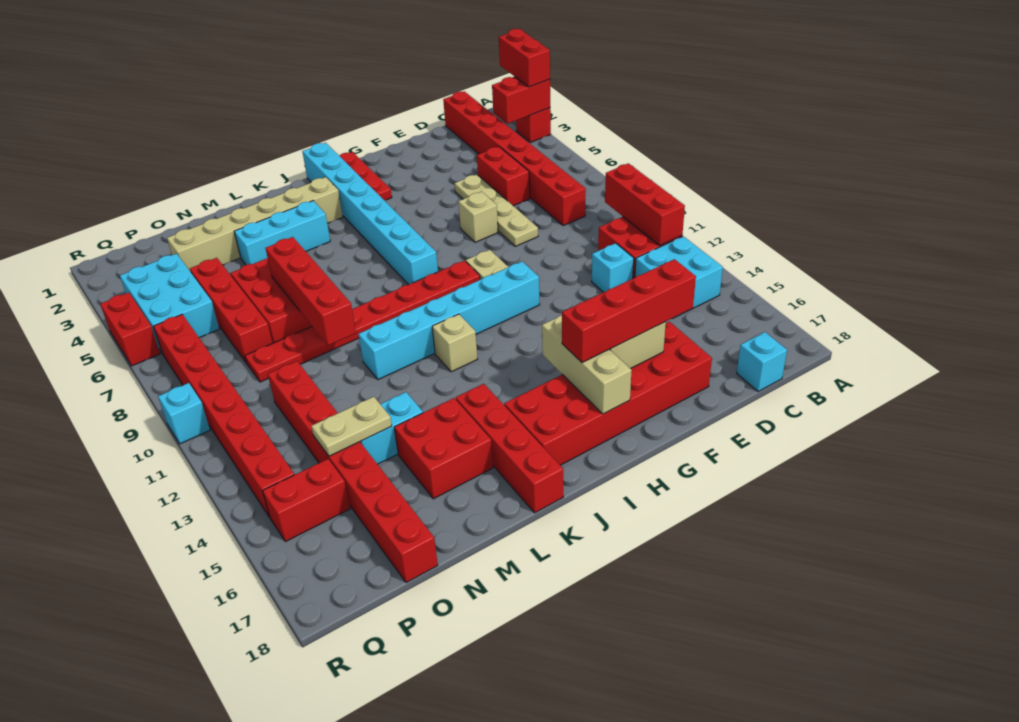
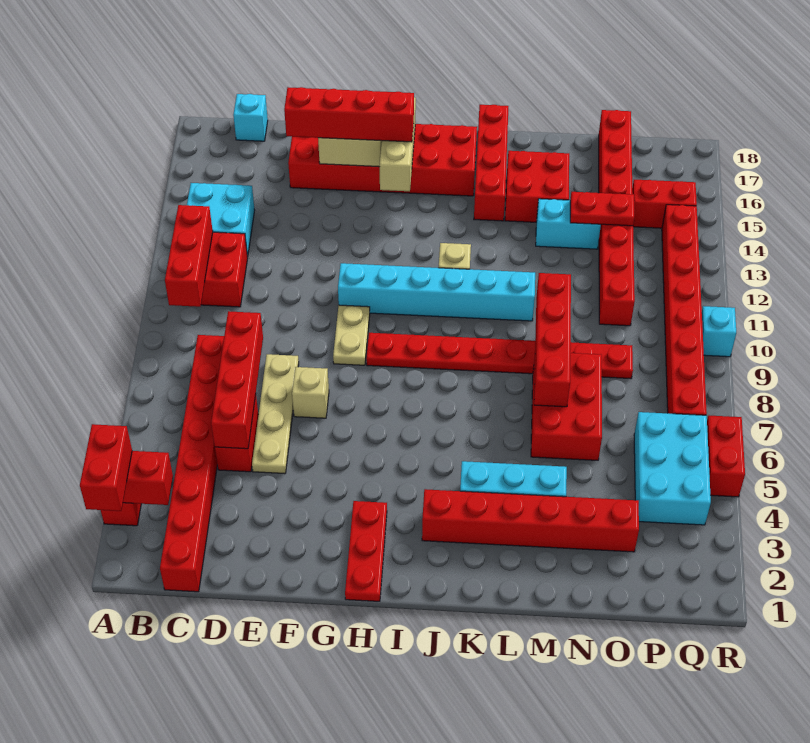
cyan 1x1 brick [592,243,634,292] -> none
cyan 1x8 brick [302,143,438,285] -> none
tan 1x6 brick [167,177,343,271] -> red 1x6 brick [422,489,639,552]
tan 1x2 plate [311,397,392,456] -> red 1x2 plate [570,192,634,226]
red 1x4 brick [190,258,273,363] -> red 1x4 brick moved to [211,311,263,449]

